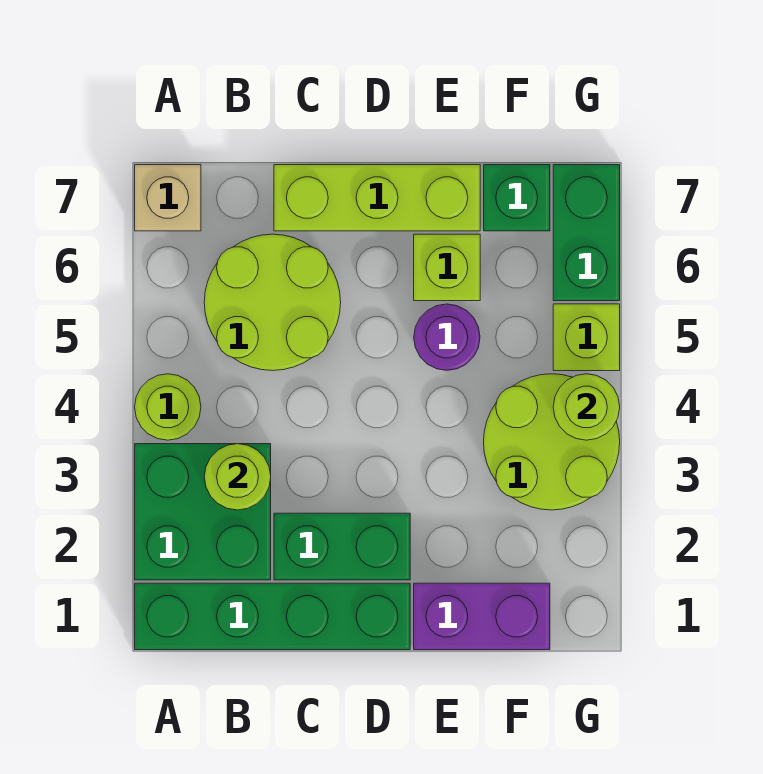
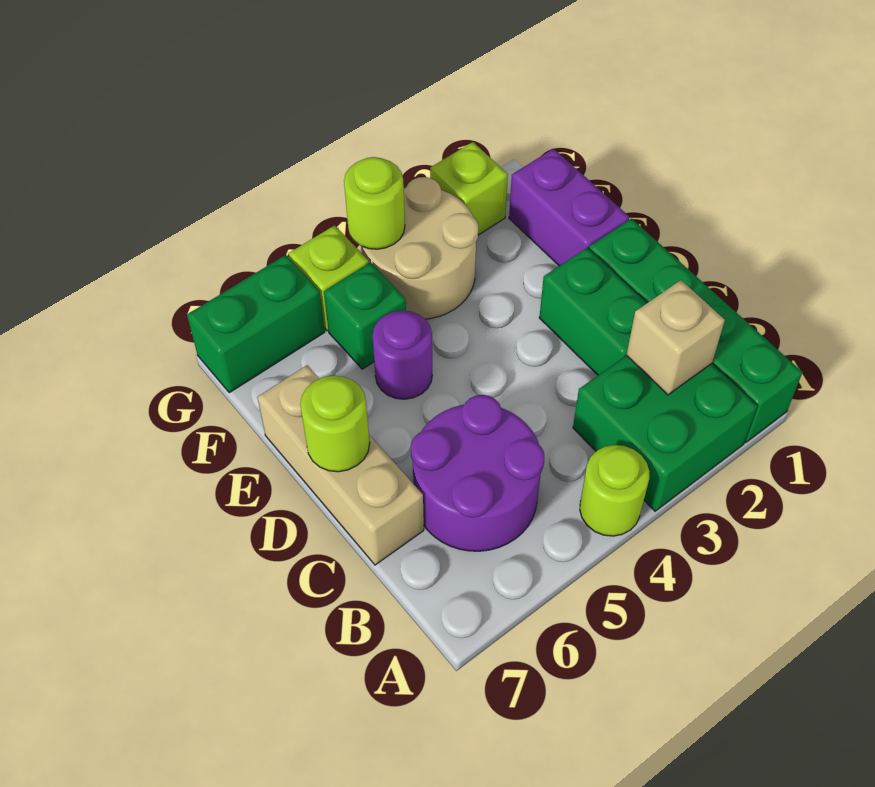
tan 1x1 brick [135,165,201,231] -> tan 1x1 brick moved to [627,280,725,395]
lime 1x1 round brick [204,444,271,510] -> lime 1x1 round brick moved to [300,376,370,472]
lime 2x2 round brick [204,234,341,370] -> purple 2x2 round brick [411,395,544,551]
lime 1x3 brick [274,165,480,231] -> tan 1x3 brick [257,365,424,565]
lime 1x1 brick [414,234,480,301] -> lime 1x1 brick moved to [430,142,508,235]
lime 2x2 round brick [484,374,620,510] -> tan 2x2 round brick [361,177,478,319]
green 1x1 brick [484,165,550,231] -> green 1x1 brick moved to [324,262,406,369]

